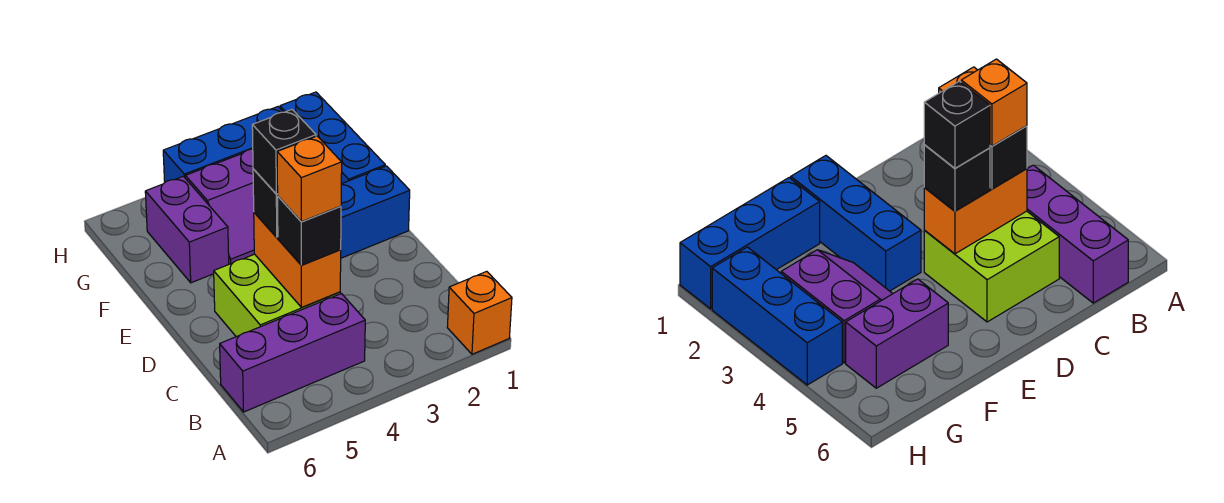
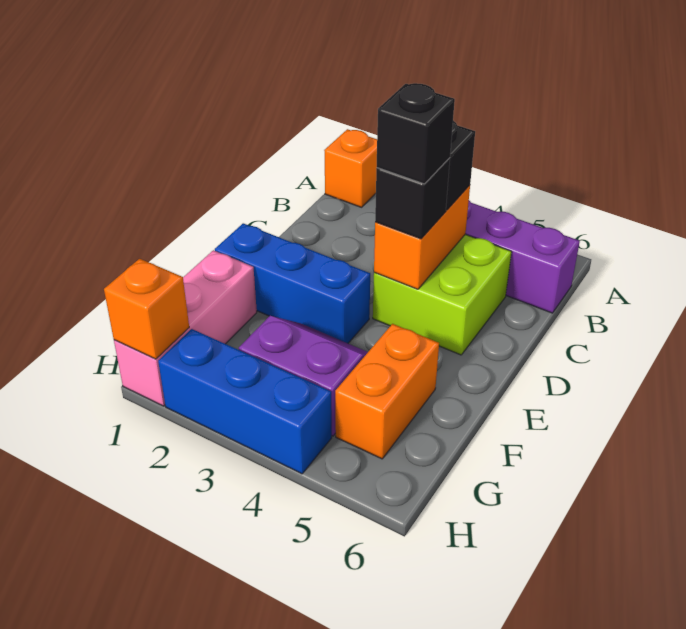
orange 1x1 brick [277,136,342,222] -> orange 1x1 brick moved to [104,259,189,359]
blue 1x3 brick [280,92,385,184] -> pink 1x3 brick [114,250,257,406]
purple 1x2 brick [145,176,229,283] -> orange 1x2 brick [335,324,439,459]

